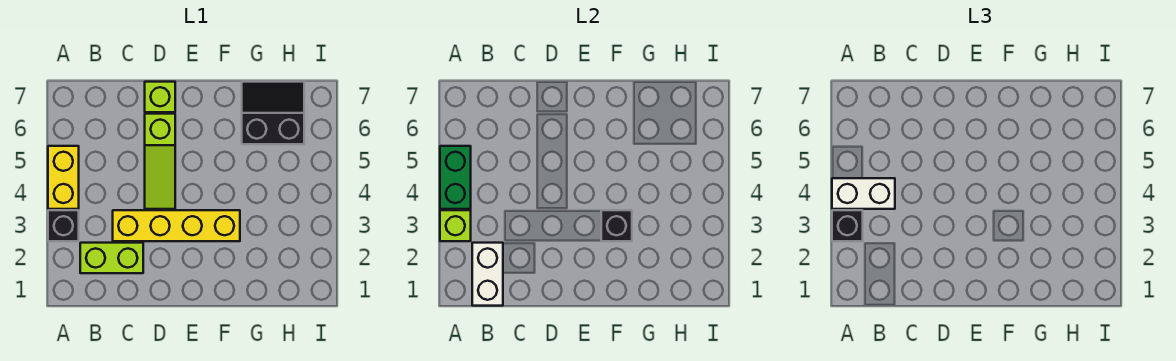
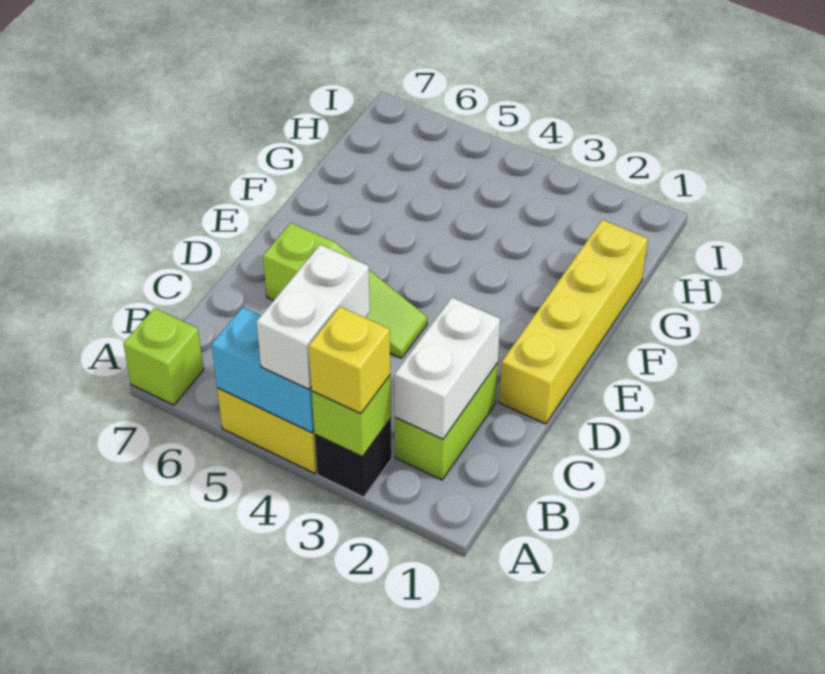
black 1x1 brick [832,210,863,241] -> yellow 1x1 brick [309,307,390,414]
green 1x2 brick [440,146,471,209] -> cyan 1x2 brick [211,307,314,433]
white 1x2 brick [472,243,503,306] -> white 1x2 brick turned to [394,298,500,439]
yellow 1x4 brick [113,210,240,241] -> yellow 1x4 brick moved to [499,220,648,424]
lime 1x1 brick [145,82,175,112] -> lime 1x1 brick moved to [123,308,204,405]
black 1x1 brick [601,210,632,241] -> none
black 2x2 slope [242,82,304,144] -> none

